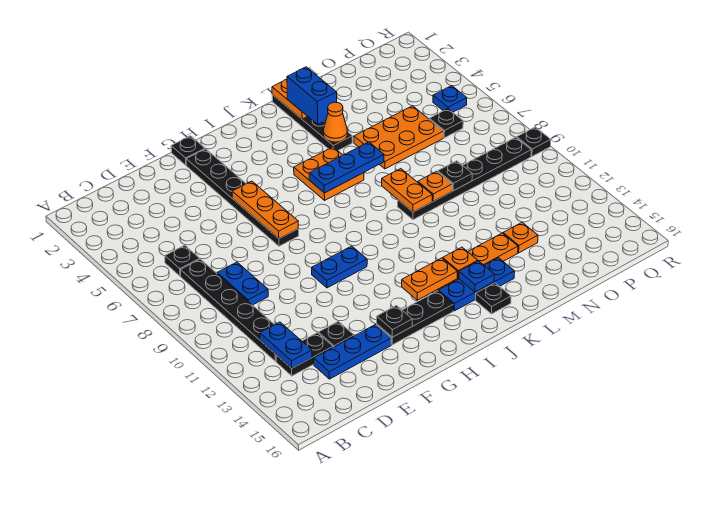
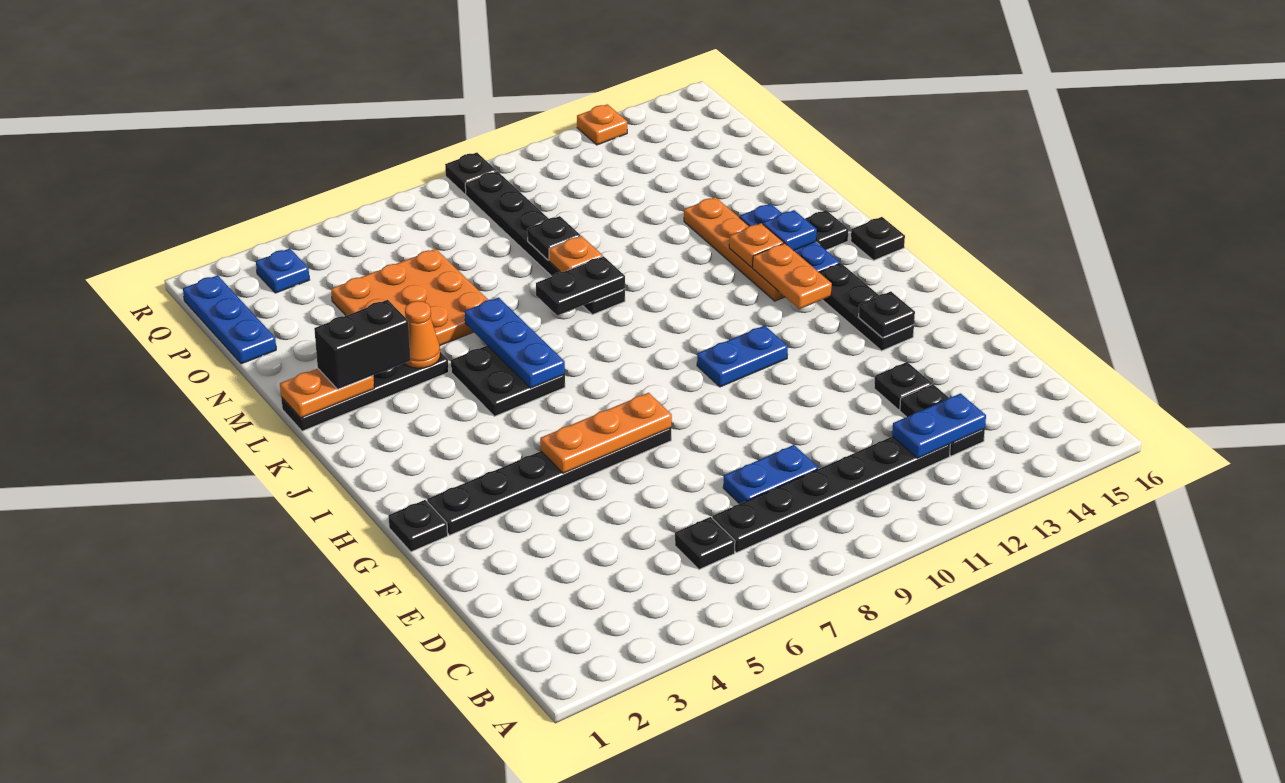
blue 1x3 plate [314,324,391,379] -> blue 1x3 plate moved to [183,275,276,364]
blue 1x2 plate [312,246,367,288] -> blue 1x2 plate turned to [697,325,788,387]
orange 2x2 plate [294,147,364,200] -> black 2x2 plate [451,346,565,416]
blue 1x2 brick [287,67,337,124] -> black 1x2 brick [314,300,411,389]
orange 1x2 plate [382,169,432,212] -> black 1x2 plate [536,256,625,316]
orange 2x3 plate [354,106,444,169] -> orange 3x3 plate [331,249,488,345]
orange 1x1 plate [503,222,538,253] -> orange 1x1 plate moved to [577,104,627,145]
black 1x1 plate [429,109,463,138] -> black 1x1 plate moved to [851,217,905,260]
blue 1x1 plate [433,86,467,112] -> blue 1x1 plate moved to [256,248,310,293]

